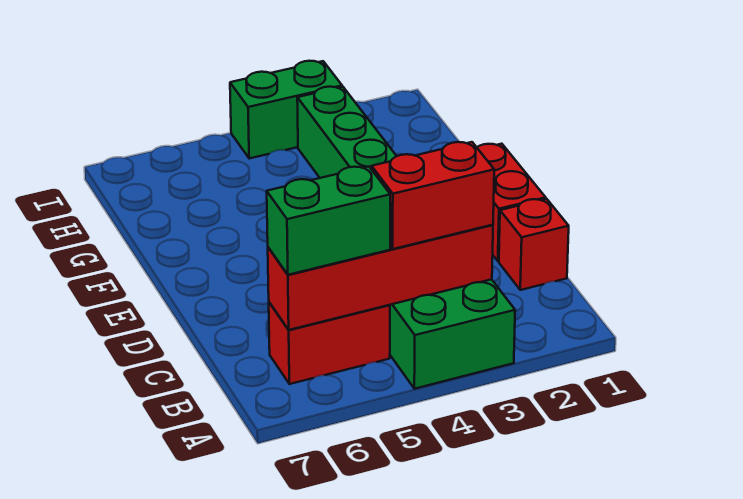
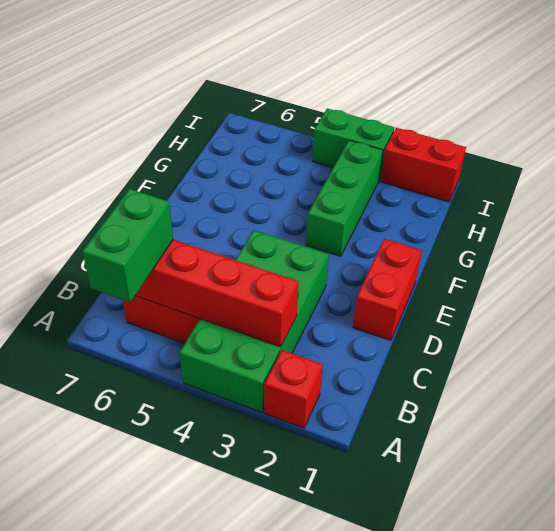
red 1x2 brick [372,142,494,249] -> red 1x2 brick moved to [381,128,466,202]
green 1x2 brick [267,167,390,275] -> green 1x2 brick turned to [82,189,173,302]
red 1x1 brick [499,199,569,290] -> red 1x1 brick moved to [264,350,323,428]

